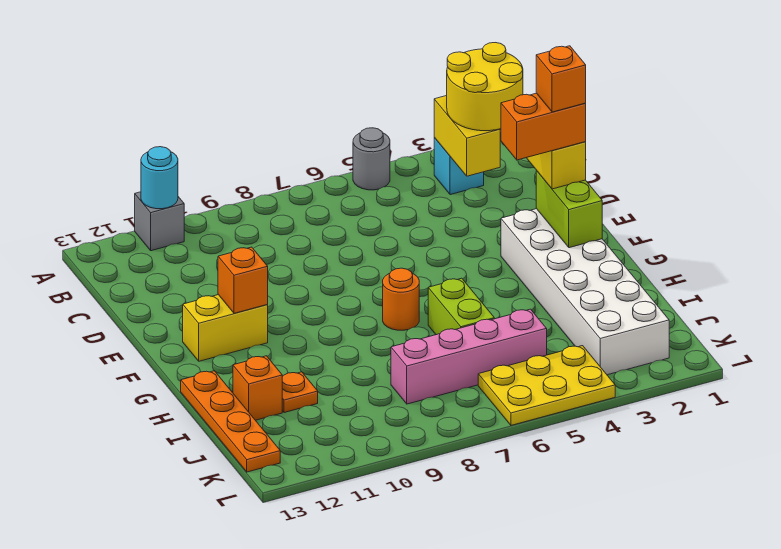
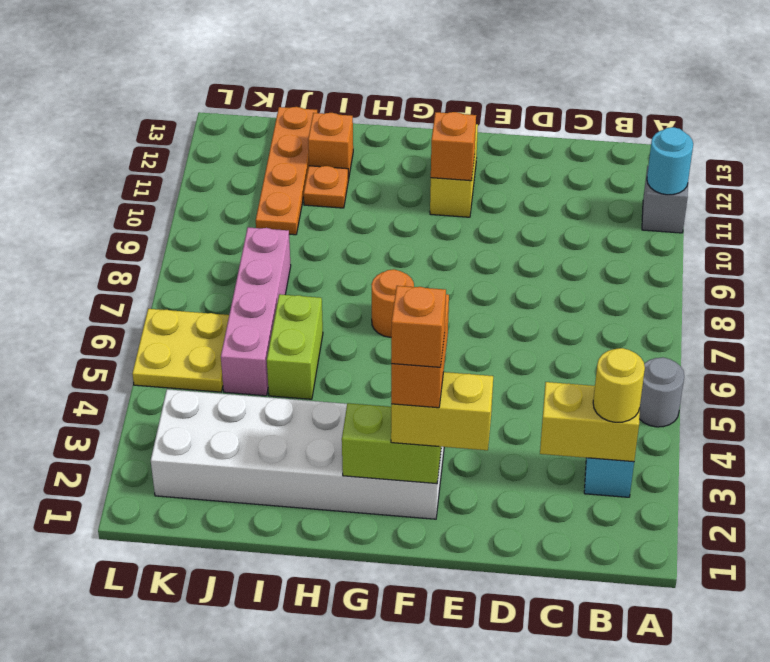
yellow 2x2 round brick [447,43,523,131] -> yellow 1x1 round brick [593,348,645,422]
lime 1x2 brick [428,278,494,335] -> lime 1x2 brick turned to [267,294,323,399]
orange 1x4 plate [181,371,280,472] -> orange 1x4 plate turned to [256,107,317,235]
yellow 2x3 plate [478,346,615,425] -> yellow 2x2 plate [132,309,229,392]

